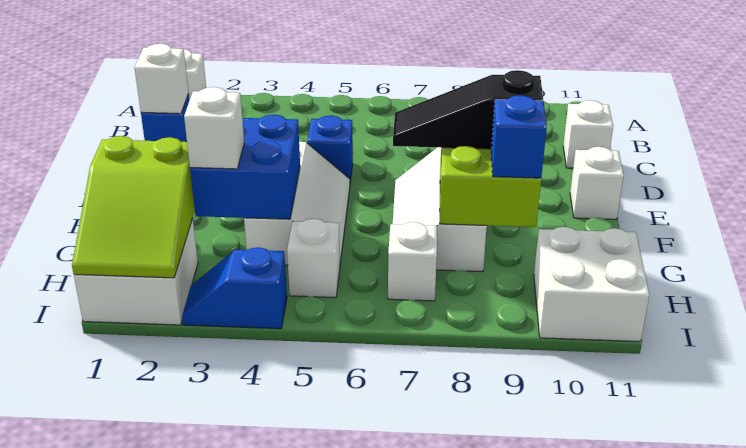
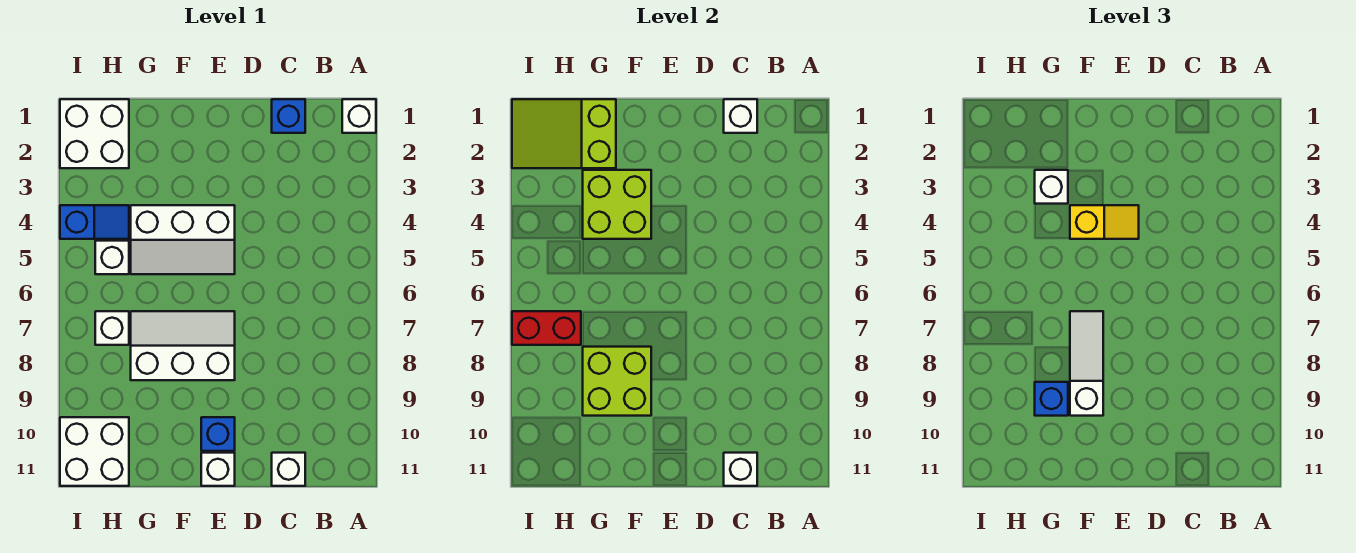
none -> white 1x1 brick [724,453,757,486]
blue 1x1 brick [307,115,353,181] -> blue 1x1 brick moved to [201,417,235,451]
none -> yellow 1x2 slope [1070,205,1139,239]
blue 2x2 brick [190,115,300,219] -> lime 2x2 brick [583,170,651,239]
black 1x3 slope [393,70,543,149] -> white 1x3 slope [1070,311,1103,416]
none -> red 1x2 brick [512,311,581,345]
blue 1x2 slope [182,247,287,329] -> blue 1x2 slope turned to [60,205,129,239]

